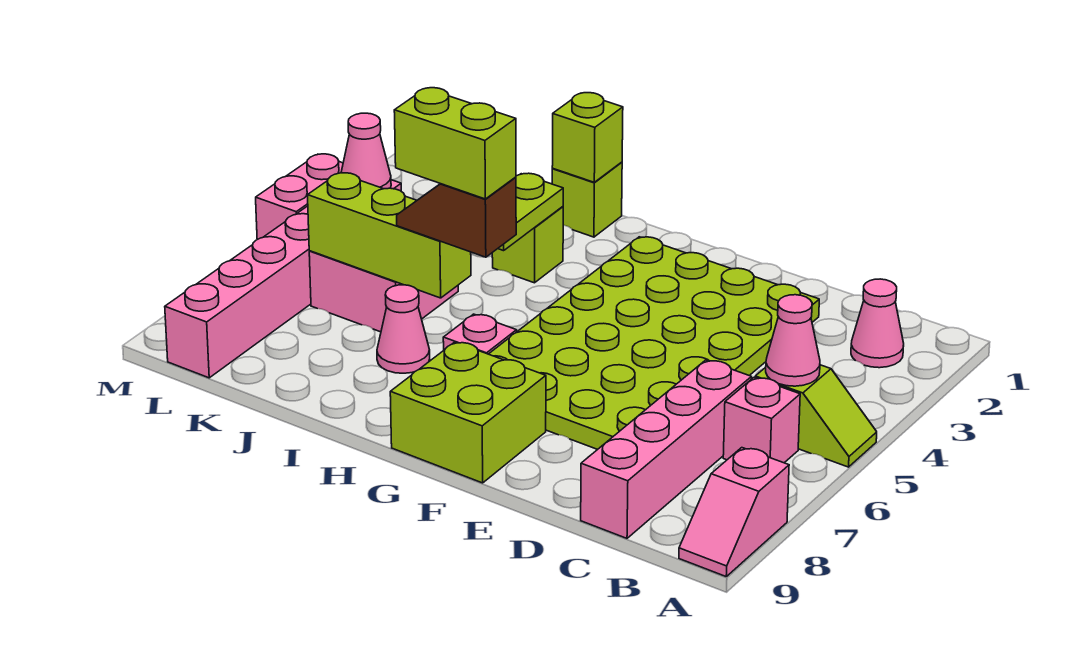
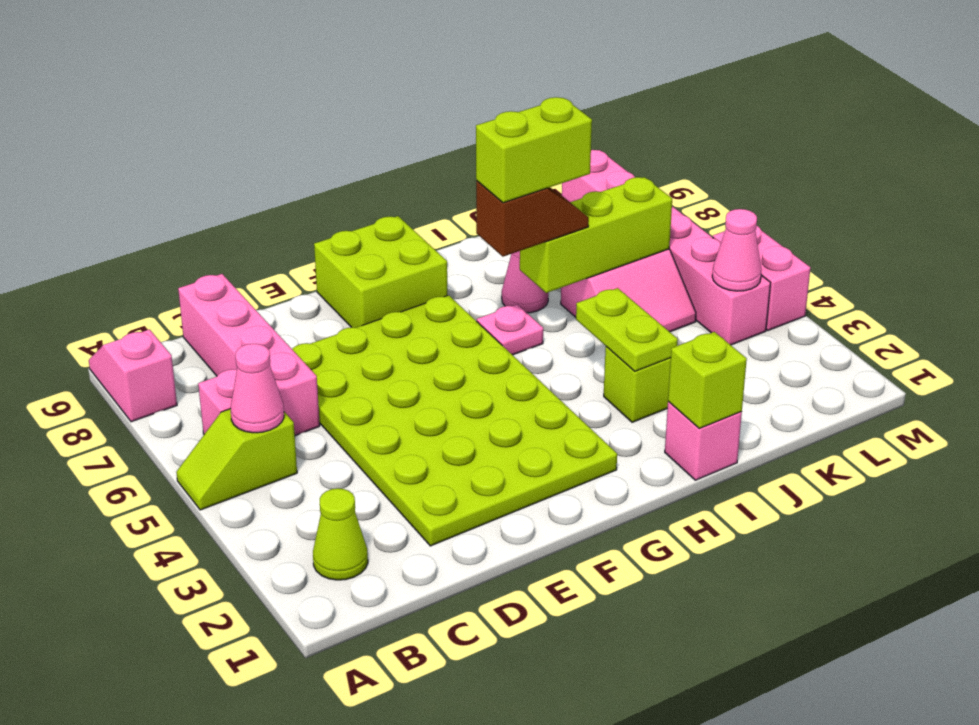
pink 1x1 cone [851,279,904,368] -> lime 1x1 cone [313,488,368,580]
lime 1x1 brick [552,162,622,237] -> pink 1x1 brick [665,401,742,480]

